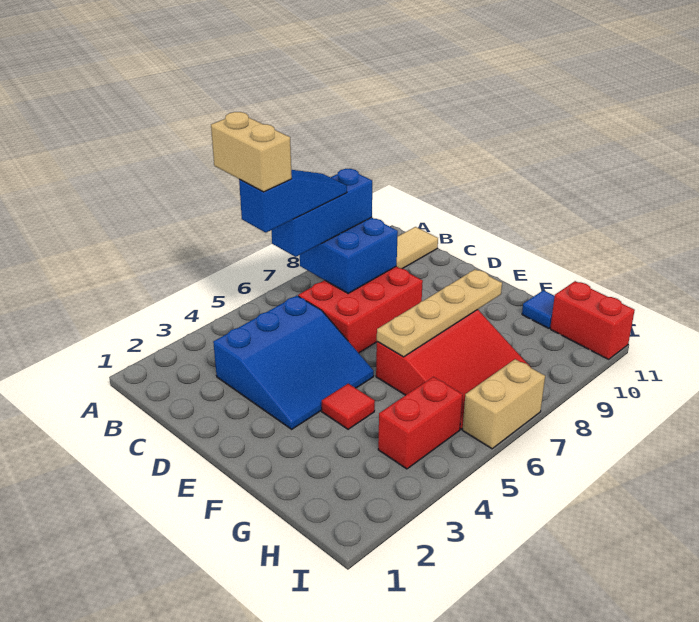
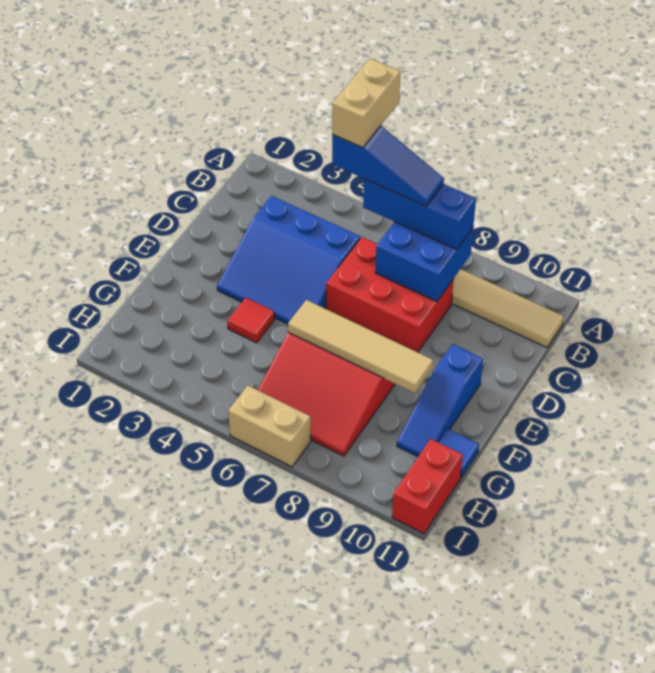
none -> blue 1x3 slope [397,344,483,457]
tan 1x4 plate [377,269,502,357] -> tan 1x4 tile [288,300,433,393]
red 1x2 brick [378,377,463,469] -> none

